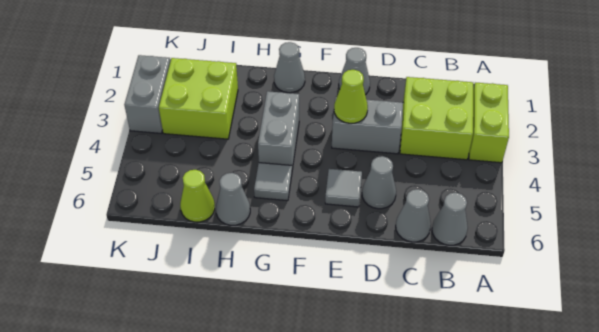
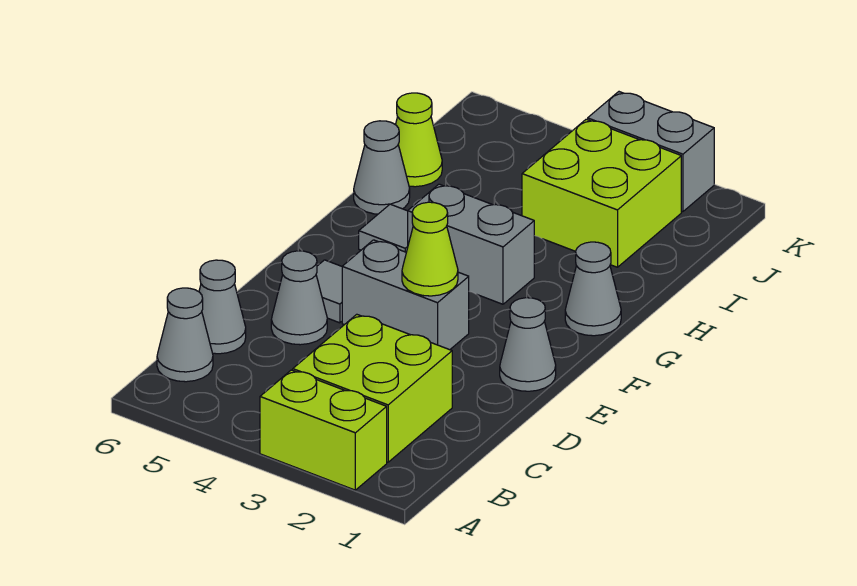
grey 1x2 brick [332,97,403,154] -> grey 1x2 brick turned to [342,240,469,350]

